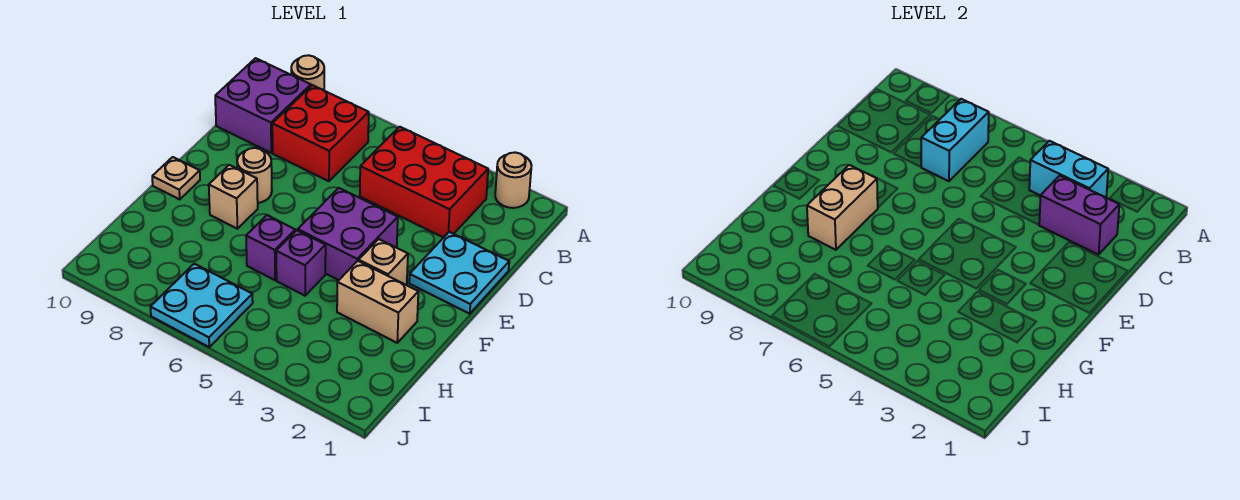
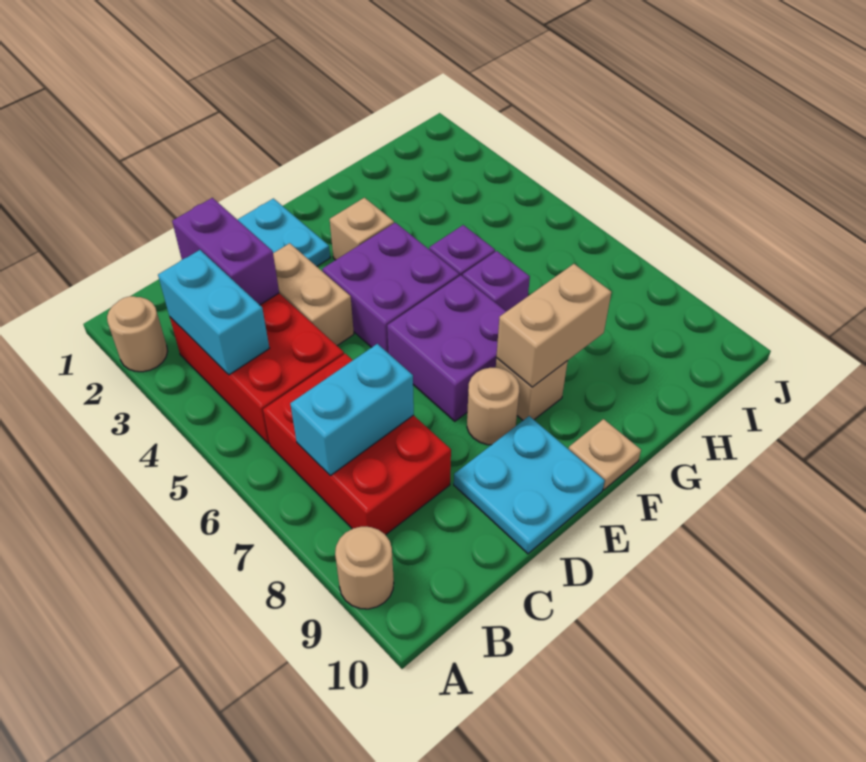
red 2x2 brick [272,85,369,181] -> red 2x3 brick [263,353,451,535]
purple 2x2 brick [215,58,311,153] -> purple 2x2 brick moved to [387,275,506,421]
tan 1x2 brick [337,261,418,343] -> tan 1x2 brick moved to [273,243,354,346]
cyan 2x2 plate [150,264,253,347] -> cyan 2x2 plate moved to [454,416,605,554]

